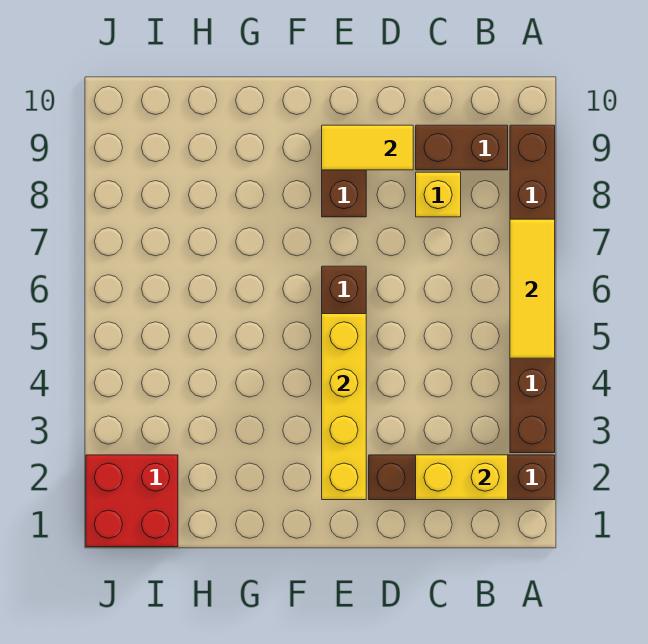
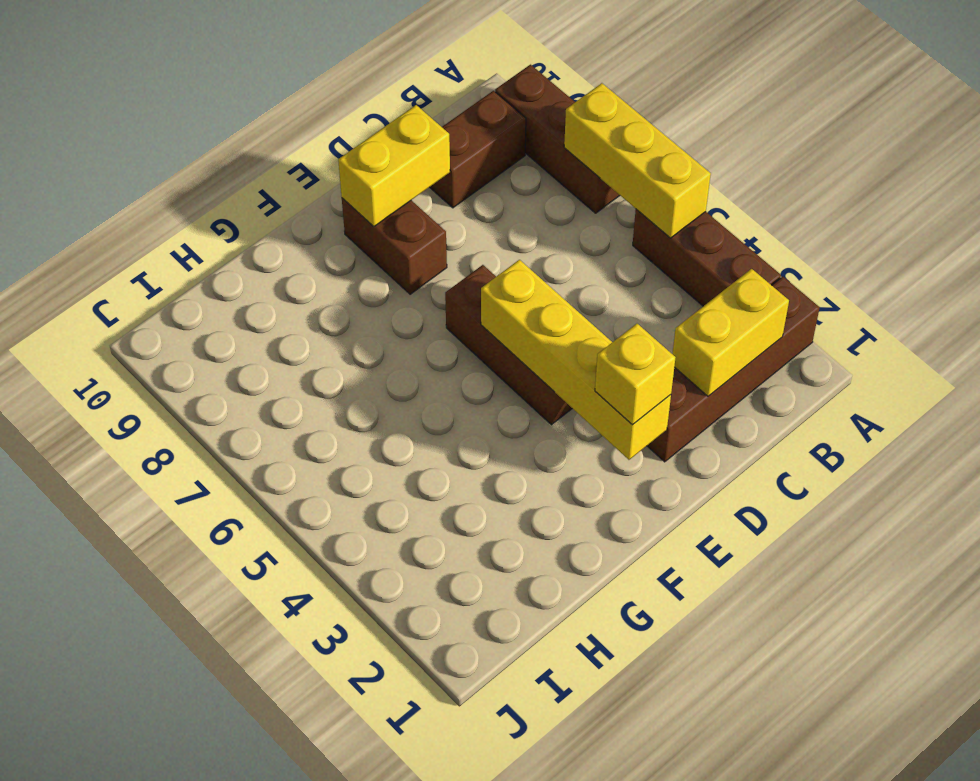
yellow 1x3 tile [510,219,555,358] -> yellow 1x3 brick [564,83,711,238]
yellow 1x1 brick [416,172,461,217] -> yellow 1x1 brick moved to [595,324,675,425]
yellow 1x2 tile [322,125,413,170] -> yellow 1x2 brick [338,105,450,227]
red 2x2 brick [86,455,178,547] -> none

